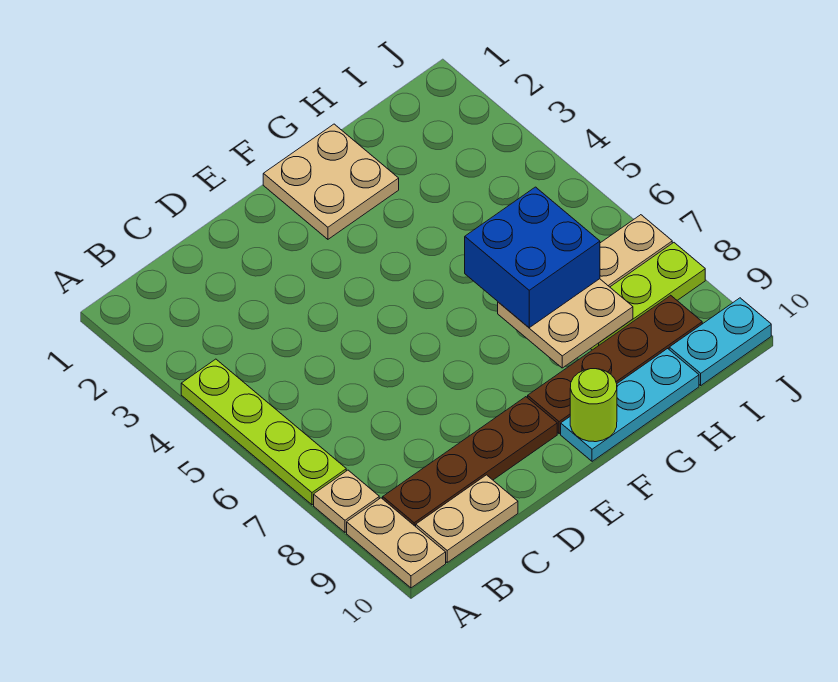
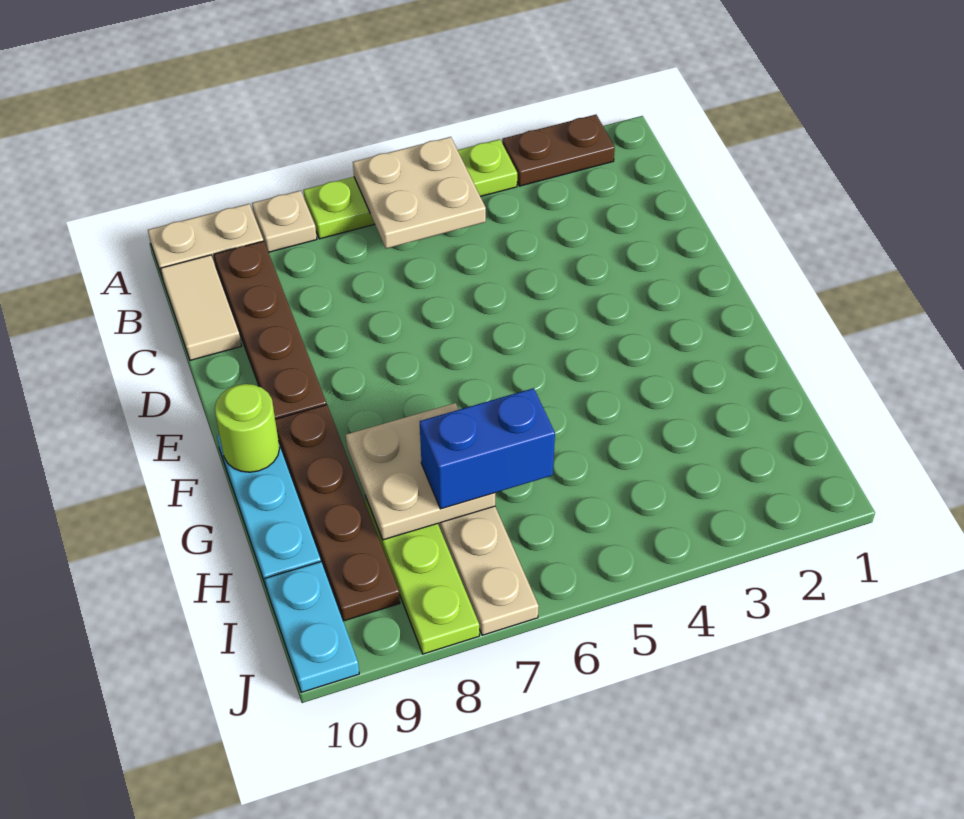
none -> brown 1x2 plate [502,115,615,186]
tan 1x2 plate [416,475,518,562] -> tan 1x2 tile [161,255,242,360]
tan 2x2 plate [263,124,399,239] -> tan 2x2 plate moved to [353,137,486,249]
blue 2x2 brick [465,187,600,328] -> blue 1x2 brick [420,388,555,509]

